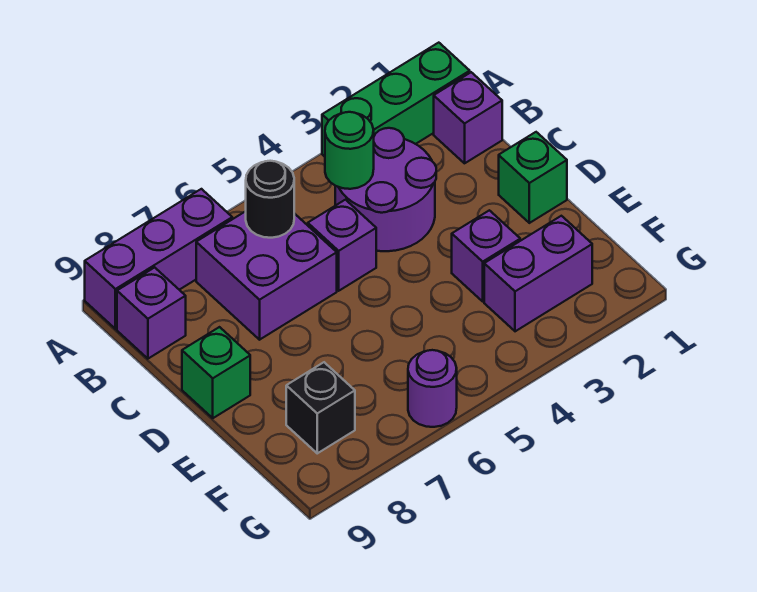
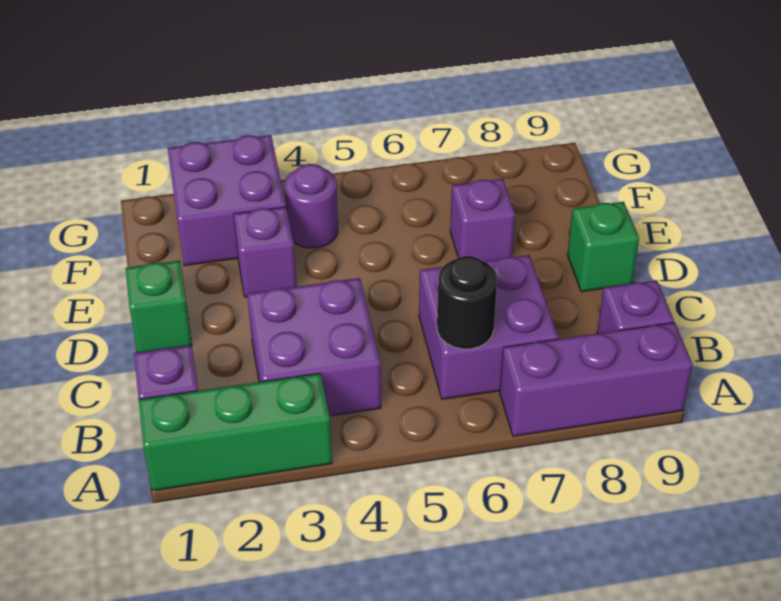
purple 2x2 round brick [335,128,436,251] -> purple 2x2 brick [247,278,381,416]
green 1x1 round brick [325,112,374,189] -> none
purple 1x1 brick [308,200,376,291] -> purple 1x1 brick moved to [450,179,515,261]
purple 1x2 brick [484,216,592,331] -> purple 2x2 brick [168,135,286,266]
black 1x1 brick [286,362,355,453] -> none
purple 1x1 round brick [408,350,457,427] -> purple 1x1 round brick moved to [285,164,338,248]

